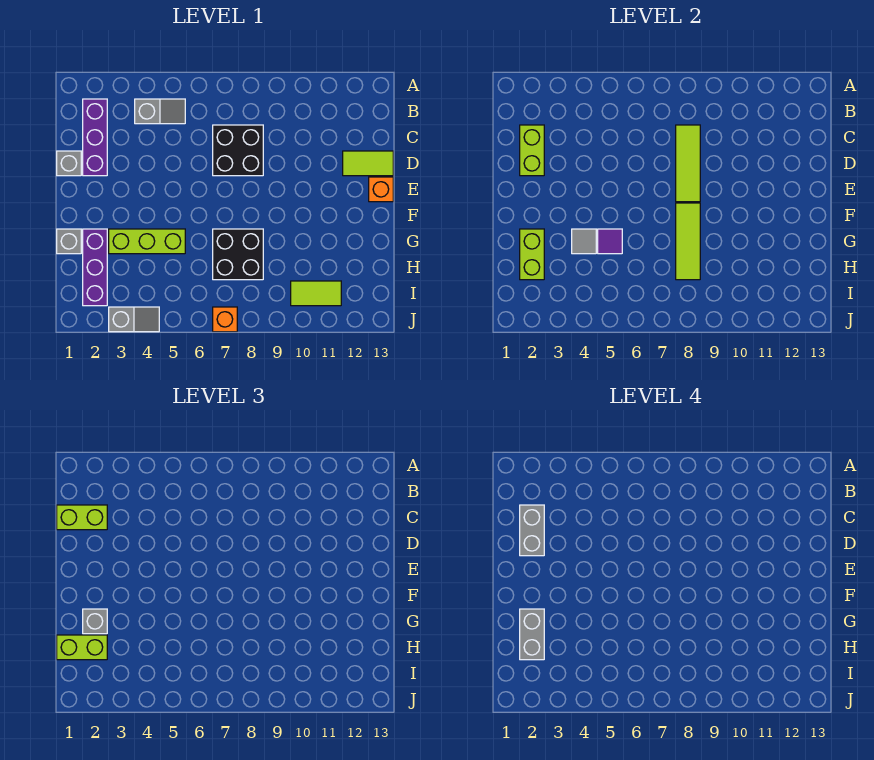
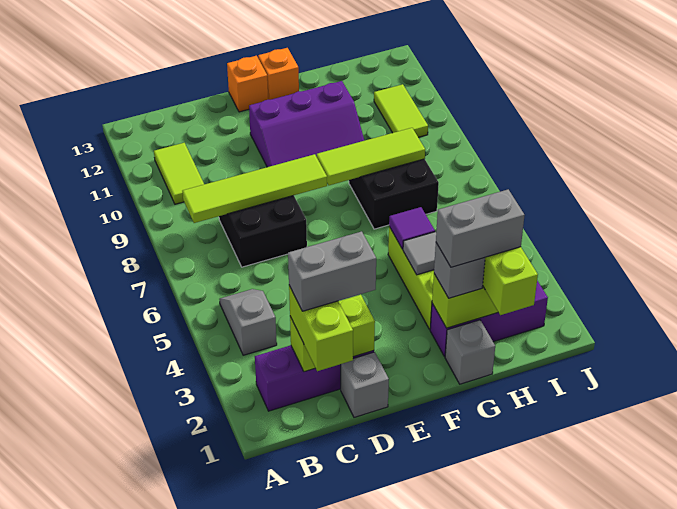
lime 1x3 tile [676,125,700,202] -> lime 1x4 tile [182,154,327,223]
lime 1x2 tile [343,151,393,176] -> lime 1x2 tile moved to [154,143,204,204]
none -> purple 2x3 slope [249,81,364,167]
grey 1x2 slope [109,307,159,332] -> none
orange 1x1 brick [213,307,237,332] -> orange 1x1 brick moved to [258,48,299,100]

